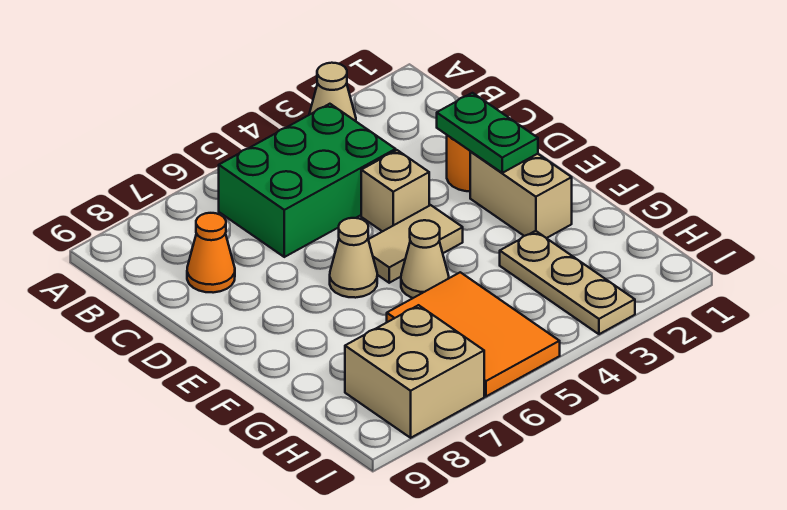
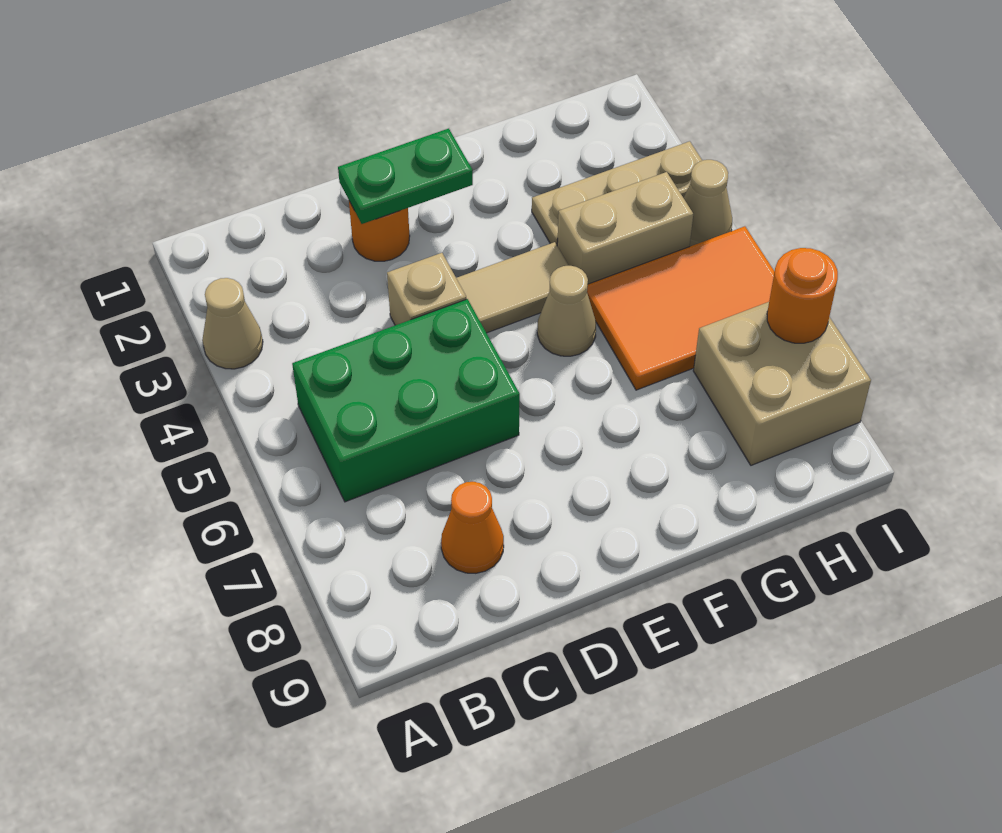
green 2x3 brick [219,104,396,257] -> green 2x3 brick turned to [292,299,520,502]
tan 1x2 brick [470,151,572,238] -> tan 1x2 brick moved to [557,172,693,284]
tan 1x2 tile [368,205,463,283] -> tan 1x2 tile turned to [456,242,569,333]
tan 1x1 cone [330,218,377,298] -> tan 1x1 cone moved to [684,160,732,246]
none -> orange 1x1 round brick [767,248,838,343]

